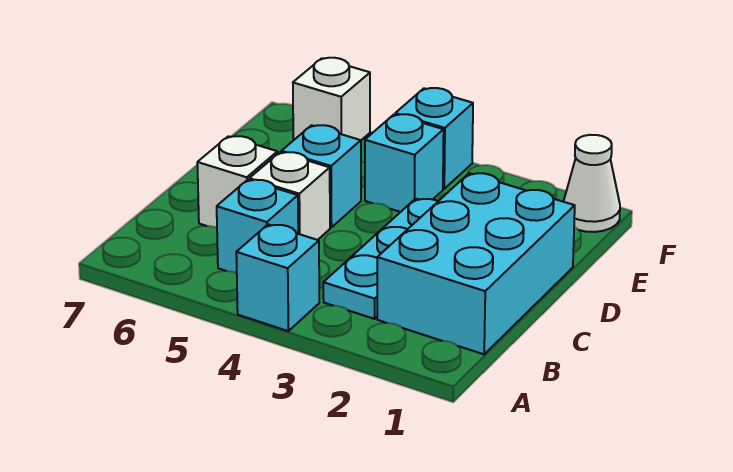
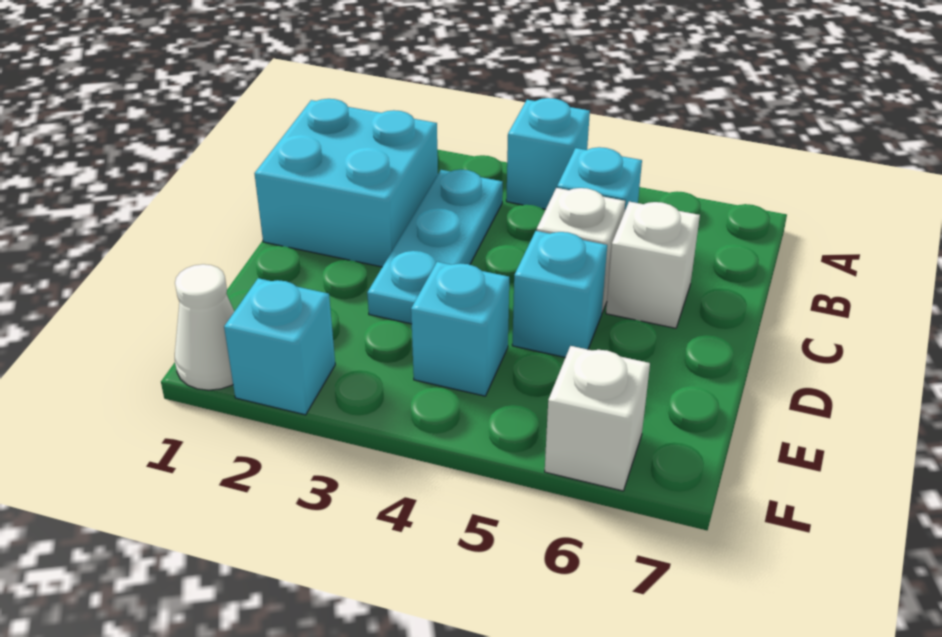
cyan 2x3 brick [377,173,575,354] -> cyan 2x2 brick [254,99,438,267]
cyan 1x1 brick [395,88,473,189] -> cyan 1x1 brick moved to [224,278,335,415]

